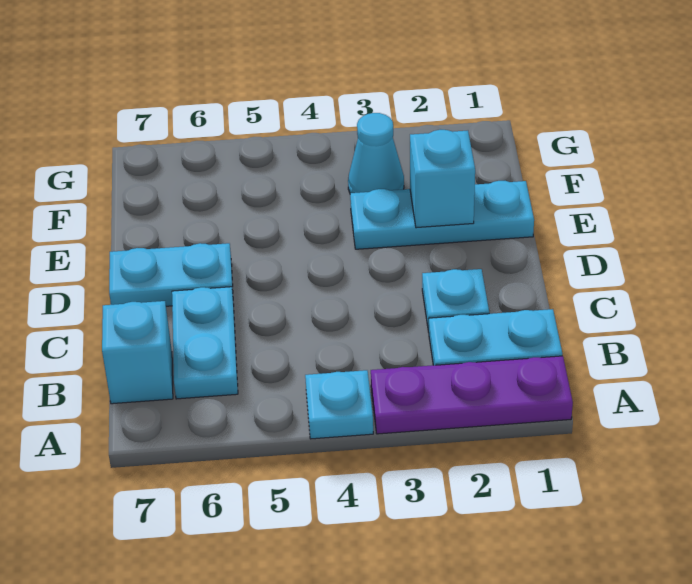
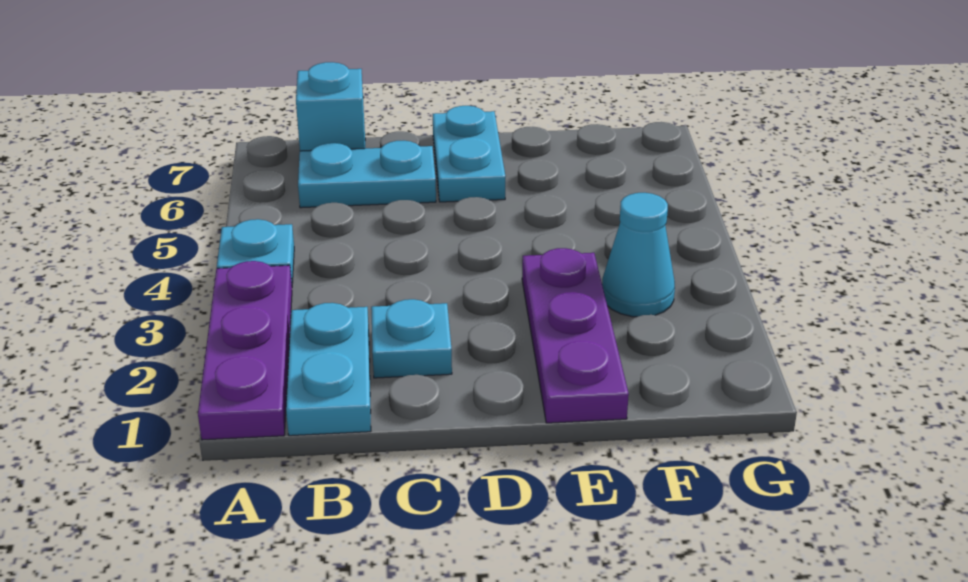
cyan 1x3 plate [350,181,534,249] -> purple 1x3 plate [522,248,629,423]
cyan 1x1 brick [410,130,475,228] -> none

